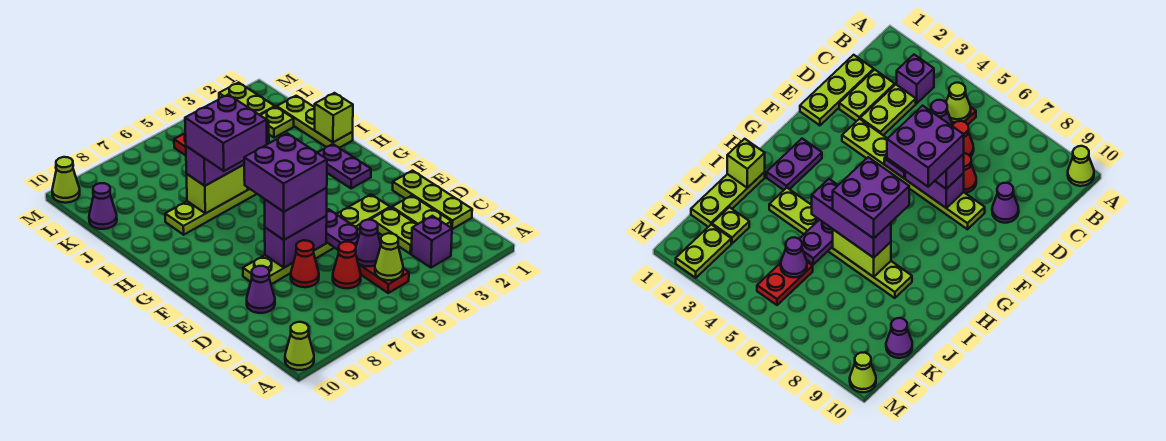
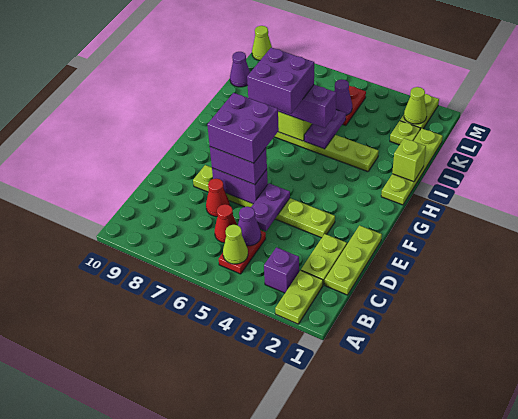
lime 1x1 cone [285,322,314,370] -> lime 1x1 cone moved to [404,87,427,124]
lime 1x2 plate [371,208,417,254] -> lime 1x2 plate moved to [275,271,323,324]
purple 1x1 cone [247,266,275,313] -> none
purple 1x2 plate [318,144,371,189] -> none
lime 1x3 plate [277,96,353,148] -> lime 1x4 plate [381,129,443,205]

